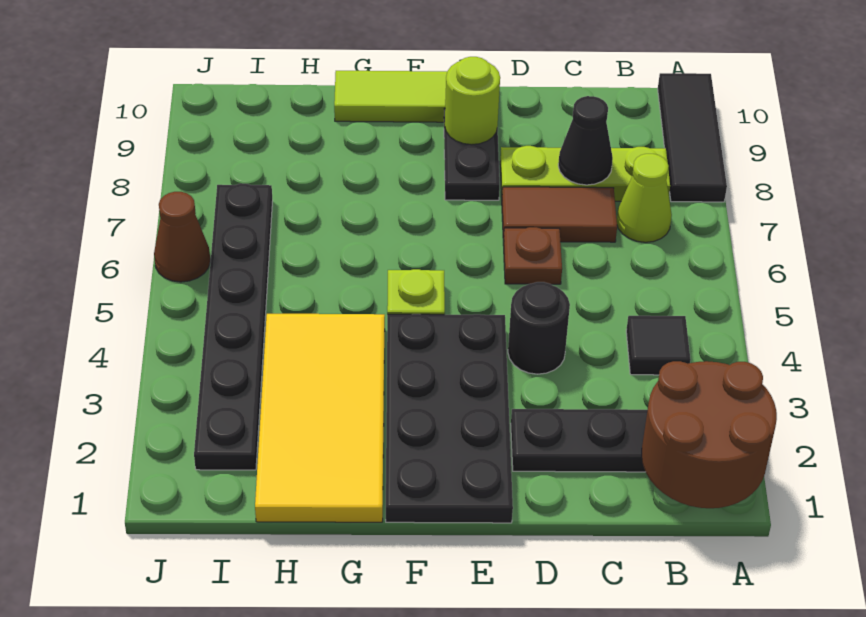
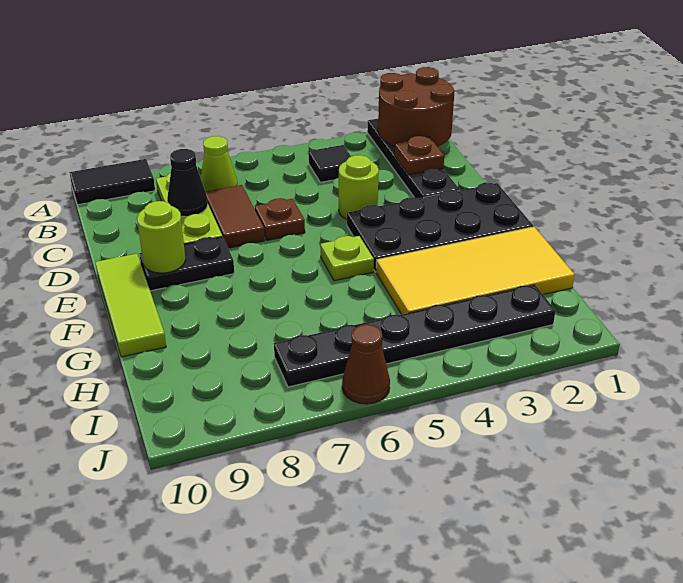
black 1x3 tile [658,73,727,202] -> black 1x2 tile [69,159,155,205]
none -> brown 1x1 plate [395,136,444,175]
black 1x1 round brick [508,282,570,374] -> lime 1x1 round brick [339,155,379,219]

